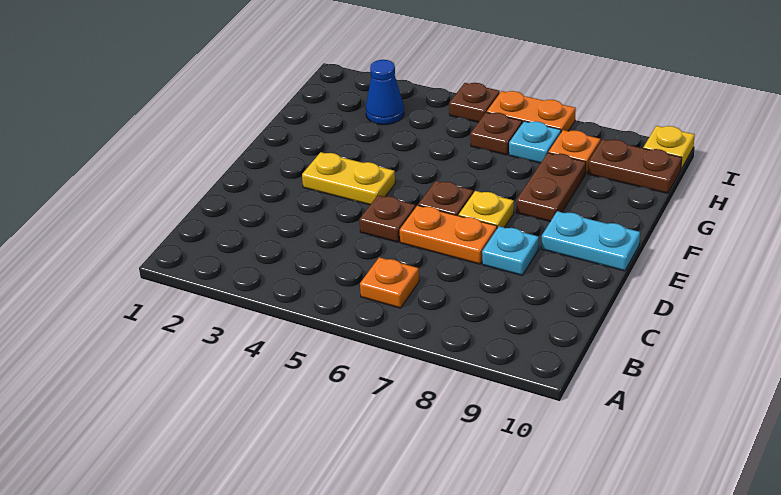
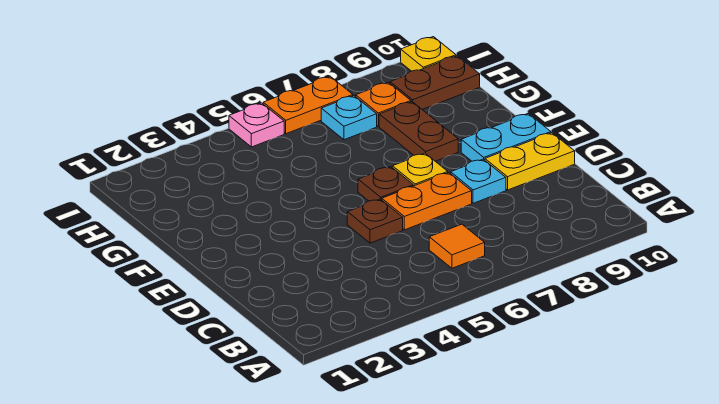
orange 1x1 plate [360,257,419,308] -> orange 1x1 tile [429,224,485,268]
yellow 1x2 plate [302,152,395,205] -> yellow 1x2 plate moved to [485,133,575,190]
blue 1x1 cone [366,60,404,125] -> none
brown 1x1 plate [470,112,522,155] -> none
brown 1x1 plate [449,83,500,122] -> pink 1x1 plate [229,103,284,147]

